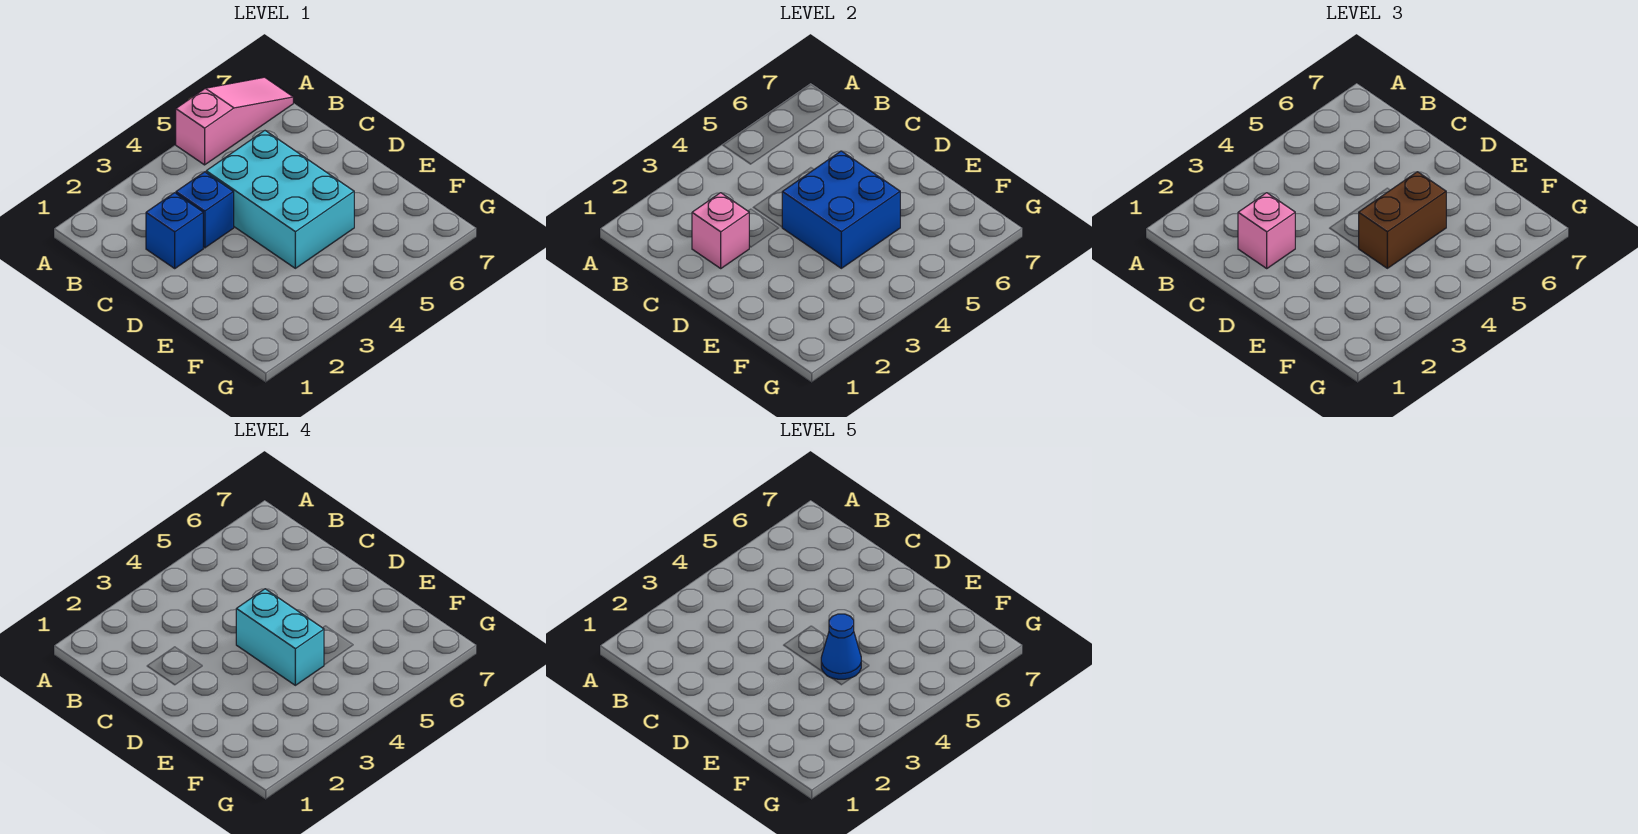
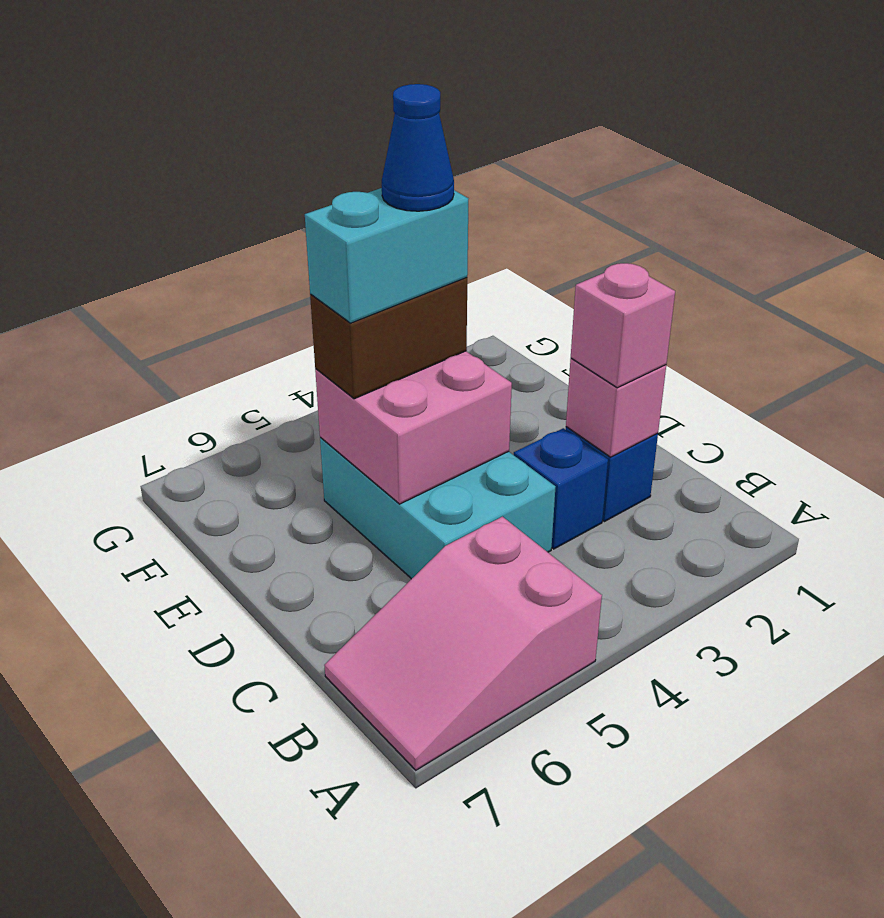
pink 1x3 slope [176,77,293,165] -> pink 2x3 slope [324,517,602,770]
blue 2x2 brick [782,151,900,268] -> pink 2x2 brick [315,351,512,504]
cyan 1x2 brick [236,589,324,685] -> cyan 1x2 brick turned to [305,188,469,323]

